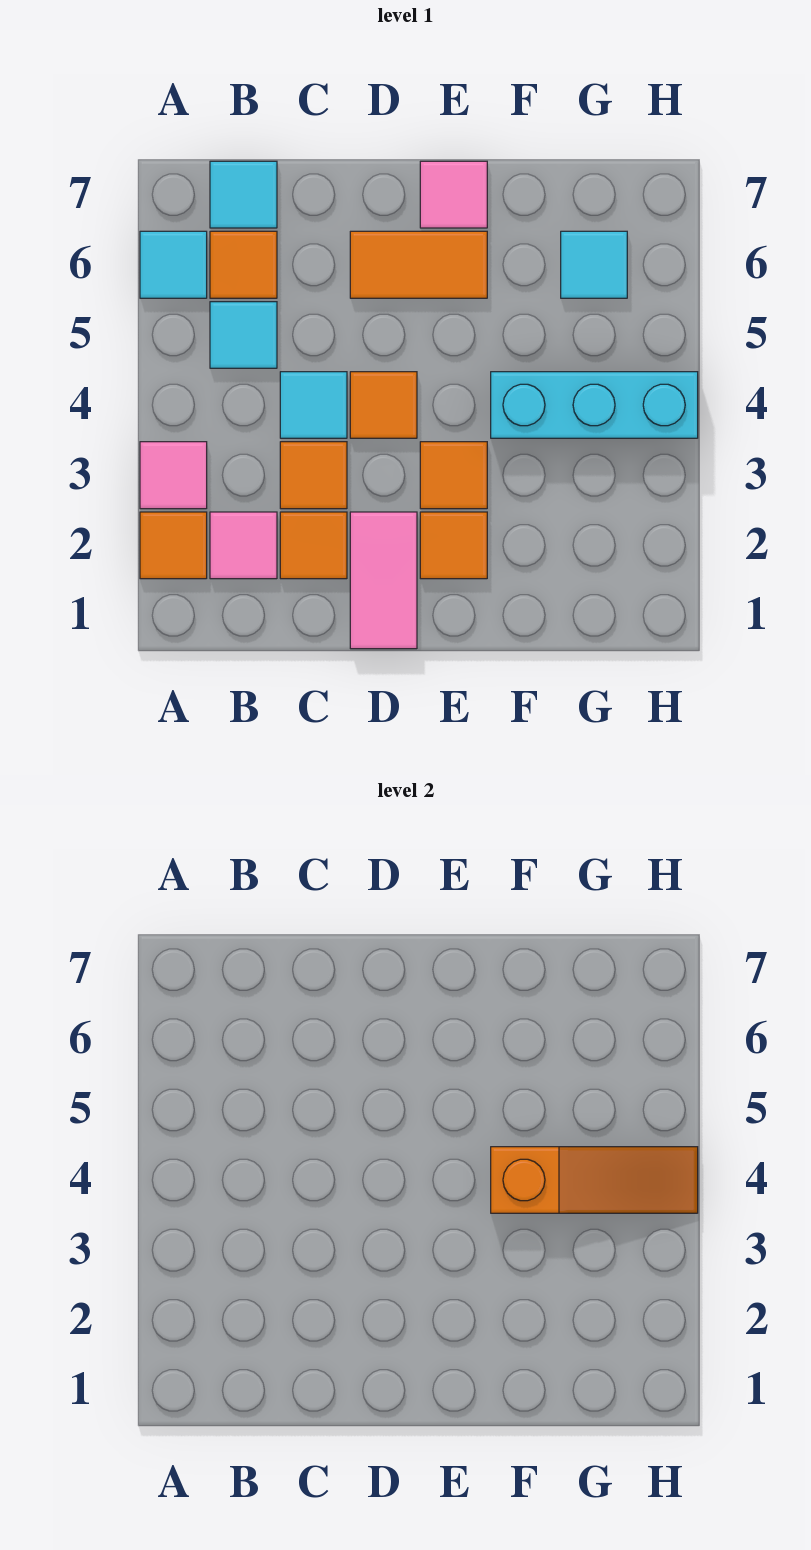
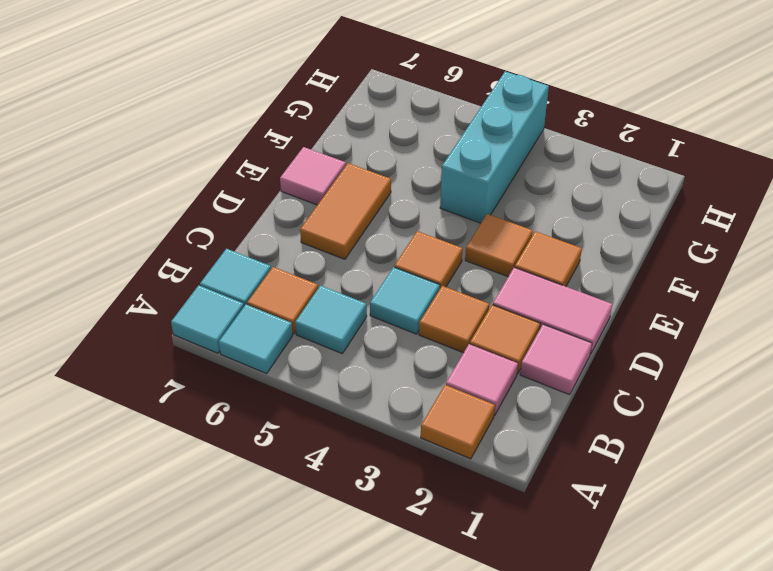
pink 1x1 tile [140,442,207,509] -> pink 1x1 tile moved to [520,324,592,395]
orange 1x3 slope [491,1147,698,1213] -> none
cyan 1x1 tile [561,231,627,298] -> cyan 1x1 tile moved to [171,285,244,353]

